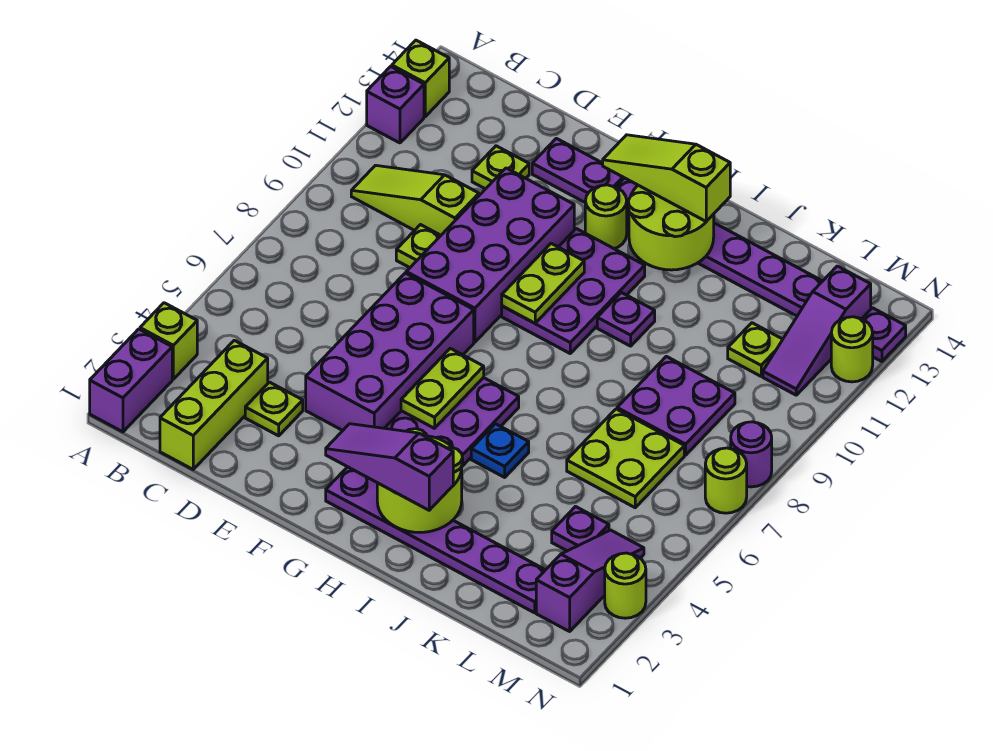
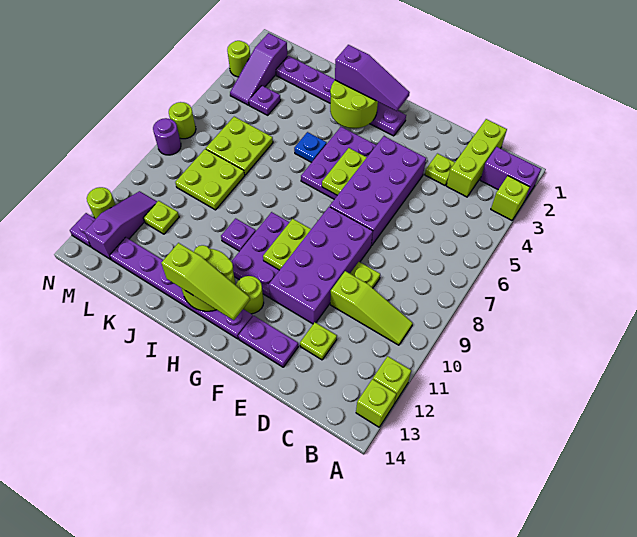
purple 1x2 brick [90,329,172,432] -> purple 1x2 brick turned to [480,147,541,200]
purple 1x1 brick [367,66,424,143] -> lime 1x1 brick [373,356,411,404]
purple 2x2 plate [617,356,735,455] -> lime 2x2 plate [175,149,245,210]

